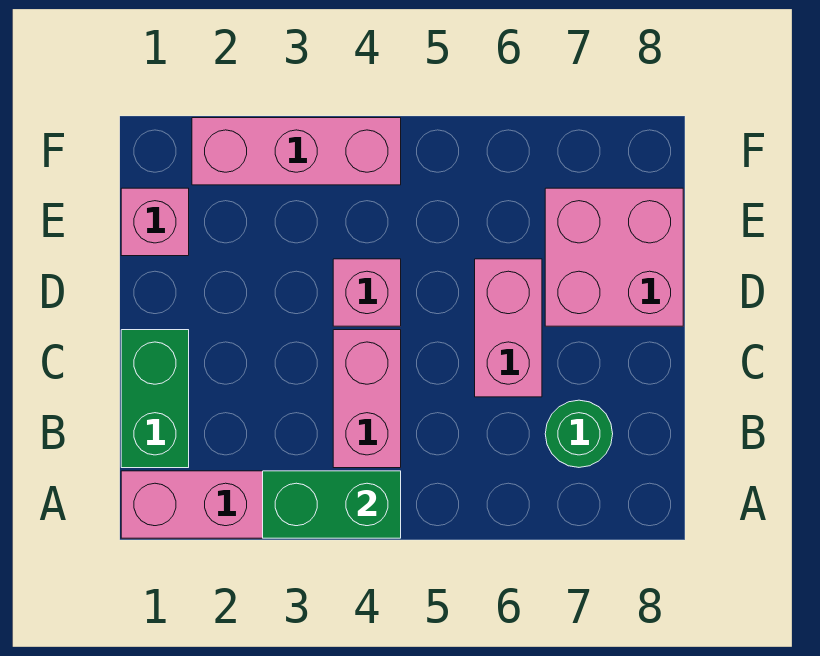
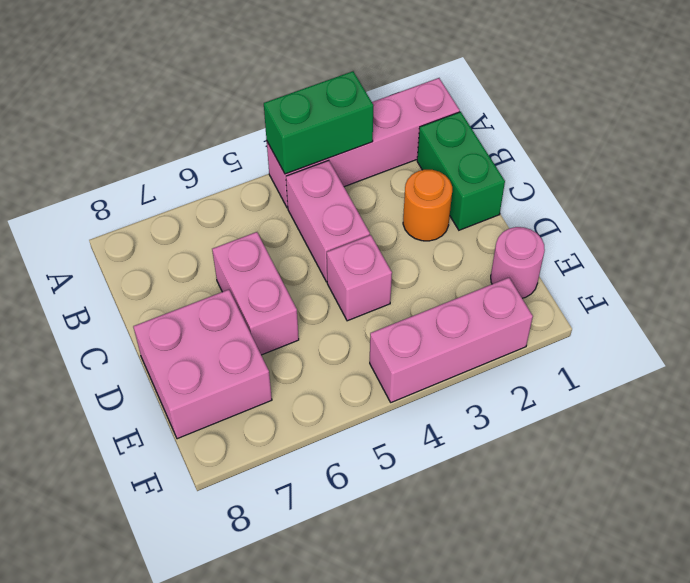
green 1x1 round brick [545,400,613,467] -> none
none -> orange 1x1 round brick [403,170,452,241]
pink 1x1 brick [121,188,189,256] -> pink 1x1 round brick [491,227,545,298]

